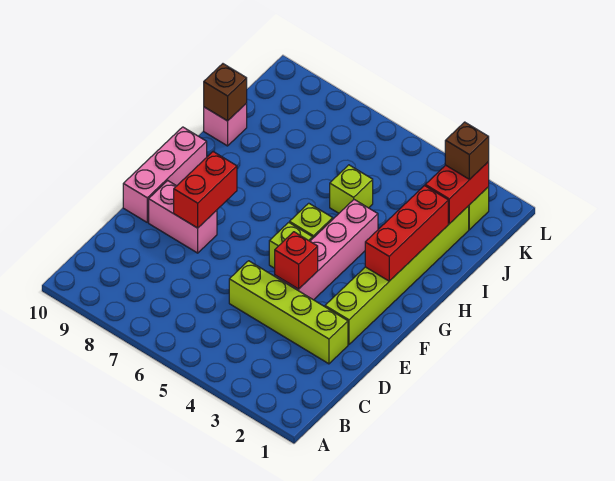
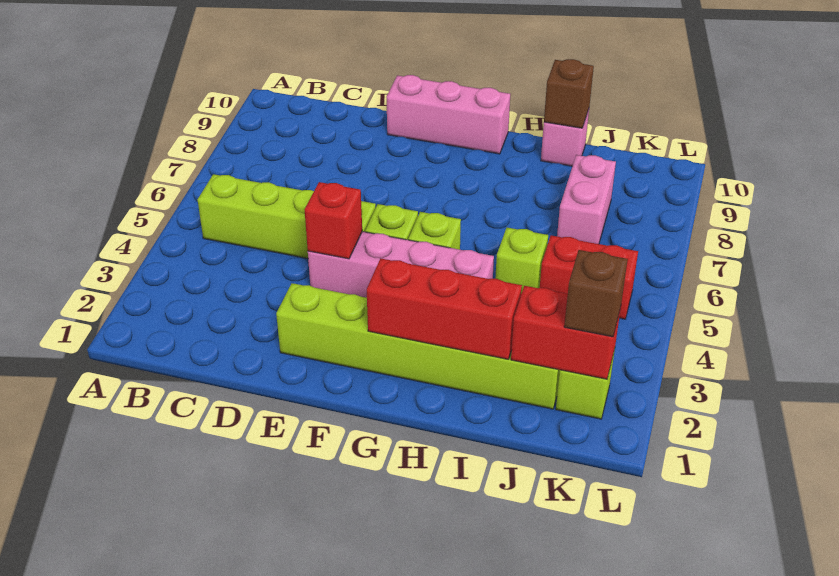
lime 1x4 brick [229,261,348,364] -> lime 1x4 brick turned to [197,174,376,259]
pink 1x2 brick [149,181,217,253] -> pink 1x2 brick moved to [557,155,616,244]
red 1x2 brick [174,152,237,228] -> red 1x2 brick moved to [540,235,638,319]

